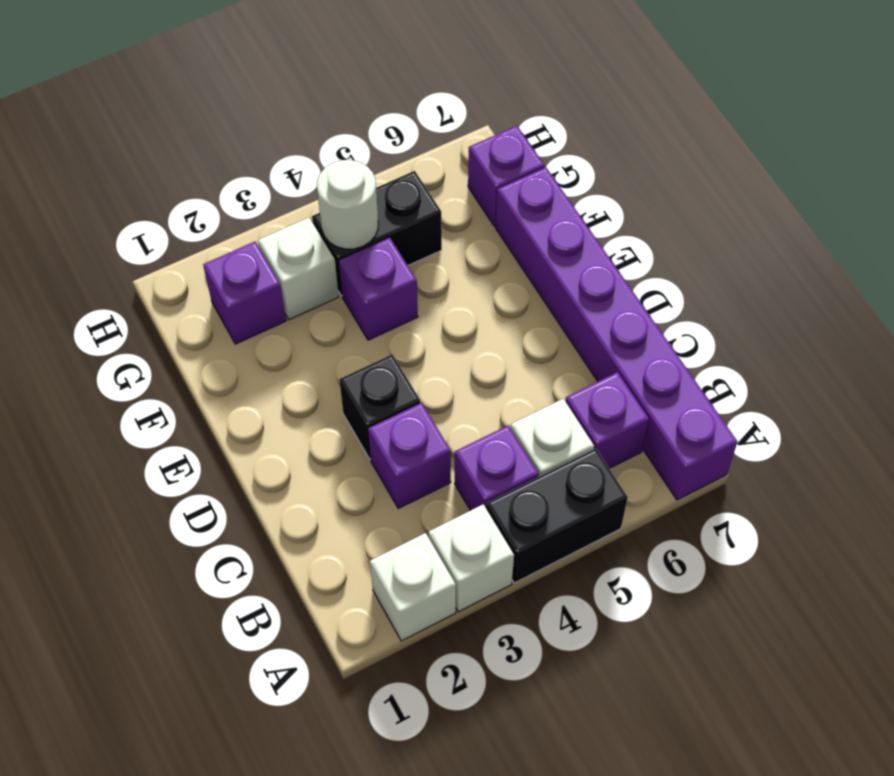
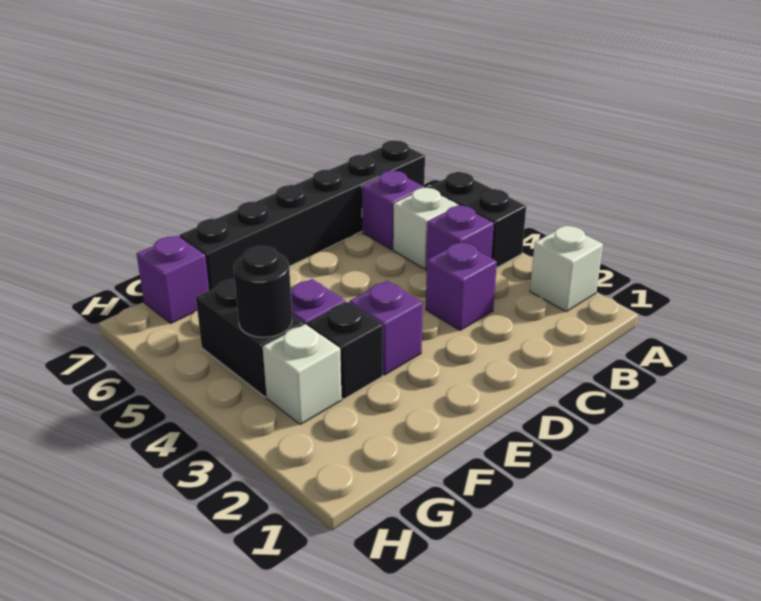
white 1x1 brick [429,505,514,612] -> none
purple 1x6 brick [496,167,737,500] -> black 1x6 brick [179,140,425,290]
black 1x1 brick [339,355,420,459] -> black 1x1 brick moved to [307,302,383,399]
purple 1x1 brick [203,242,286,344] -> purple 1x1 brick moved to [349,281,423,375]
white 1x1 round brick [317,160,378,249] -> black 1x1 round brick [234,246,292,337]

